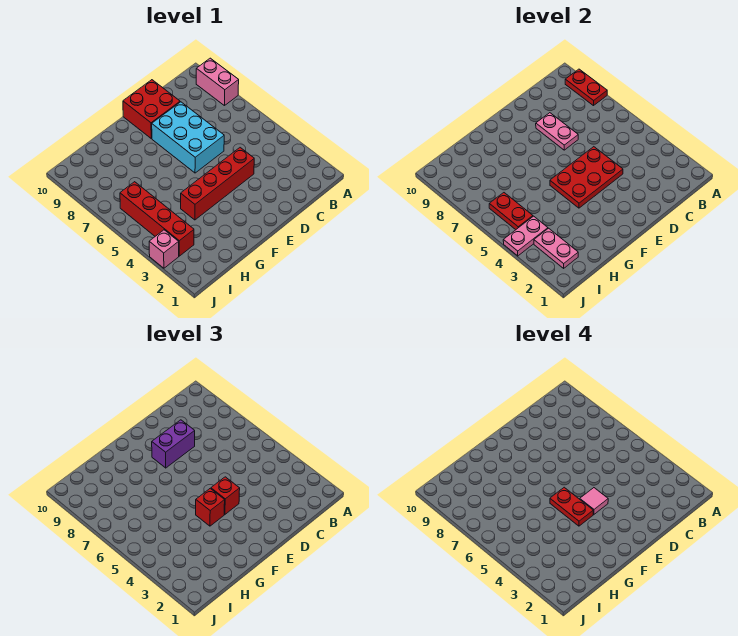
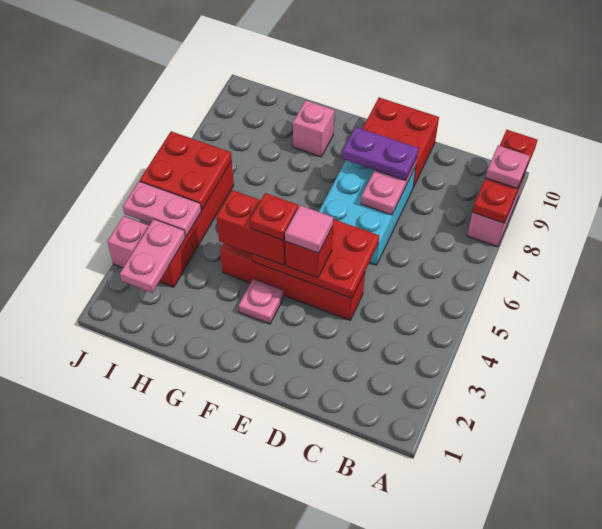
red 1x2 plate [565,69,607,106] -> red 1x3 plate [472,130,537,223]
none -> pink 1x1 plate [486,145,530,189]
purple 1x2 brick [152,420,195,468] -> purple 1x2 plate [342,127,418,181]
none -> pink 1x1 plate [239,279,284,324]
red 1x1 brick [196,488,225,526] -> red 1x2 brick [216,190,286,265]
red 1x2 plate [550,487,593,526] -> red 1x1 plate [250,193,298,240]
none -> pink 1x1 brick [293,100,334,157]
red 1x2 plate [489,193,533,230] -> red 2x2 plate [140,131,232,210]

